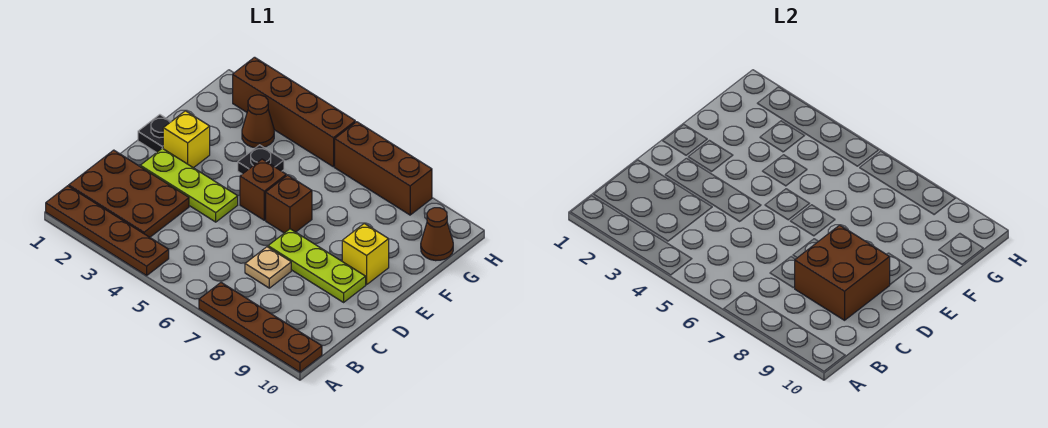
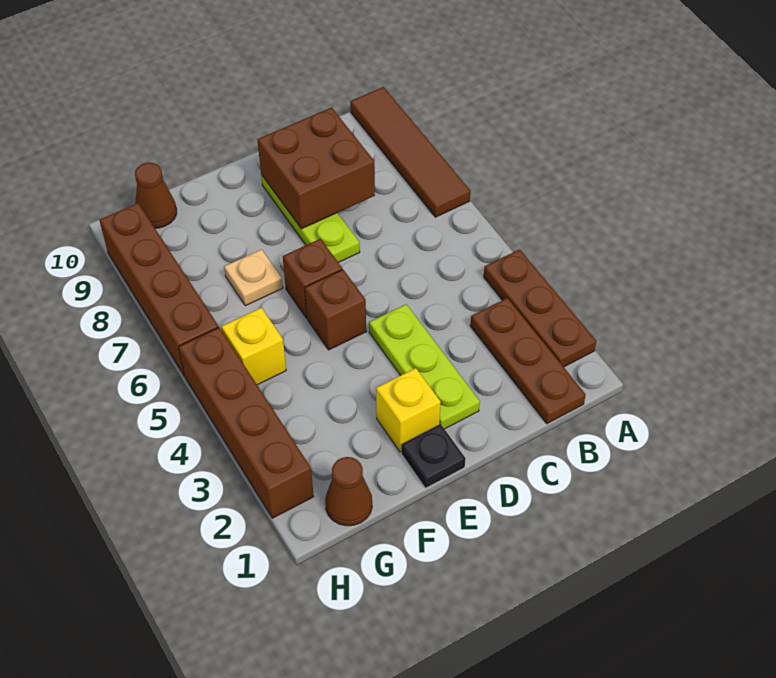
brown 1x4 plate [46,186,169,276] -> brown 1x3 plate [484,249,596,367]
brown 1x4 plate [199,283,322,372] -> brown 1x4 tile [350,87,470,217]
brown 2x3 plate [69,150,189,237] -> brown 1x3 plate [470,298,586,424]
tan 1x1 plate [245,247,291,288] -> tan 1x1 plate moved to [224,249,283,306]
yellow 1x1 brick [342,223,389,285] -> yellow 1x1 brick moved to [222,308,286,385]
black 1x1 plate [238,145,284,174] -> none
brown 1x1 cone [242,95,274,148] -> brown 1x1 cone moved to [325,457,372,526]
brown 1x3 brick [335,122,432,215] -> brown 1x4 brick [100,203,219,376]

